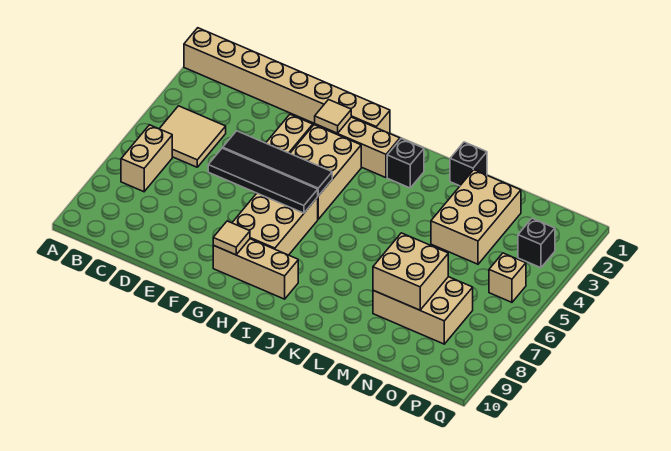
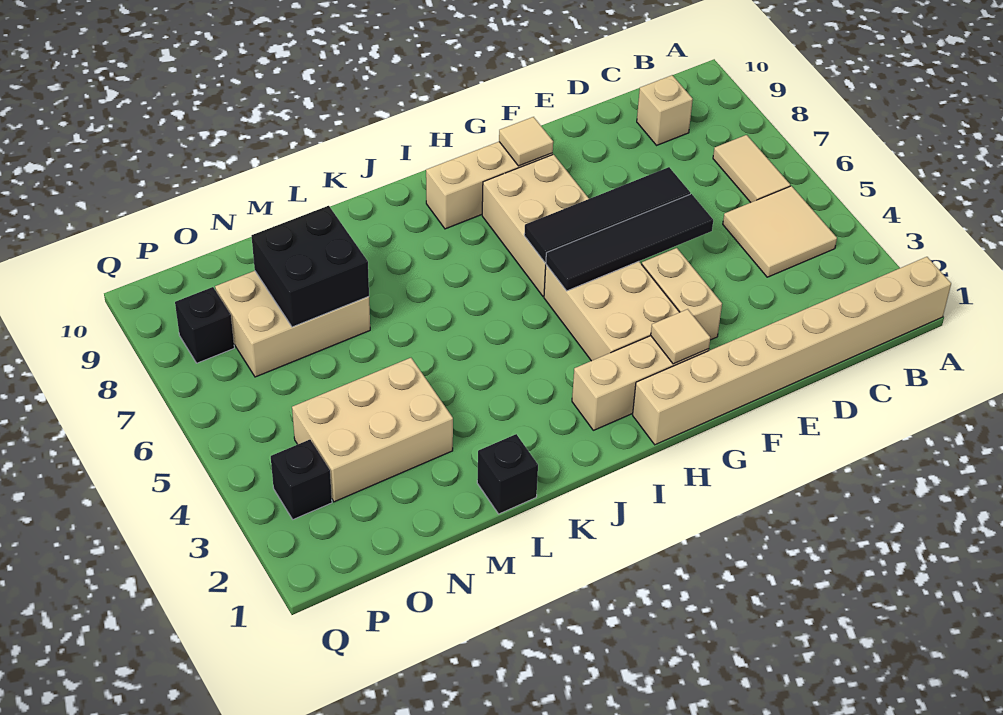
tan 1x2 brick [121,125,172,192] -> tan 1x2 tile [713,135,790,202]
black 1x1 brick [387,139,424,188] -> black 1x1 brick moved to [175,287,234,363]
tan 2x3 brick [431,170,521,264] -> tan 2x3 brick turned to [292,358,453,502]
tan 2x2 brick [373,233,448,310] -> black 2x2 brick [252,206,369,327]
tan 1x1 brick [489,253,526,302] -> tan 1x1 brick moved to [637,75,693,145]

